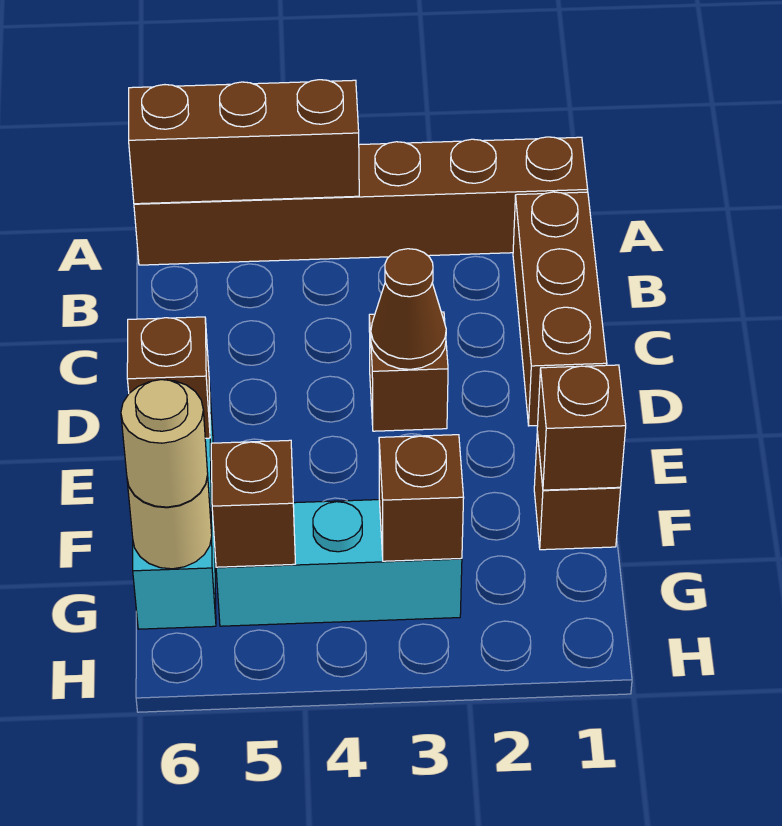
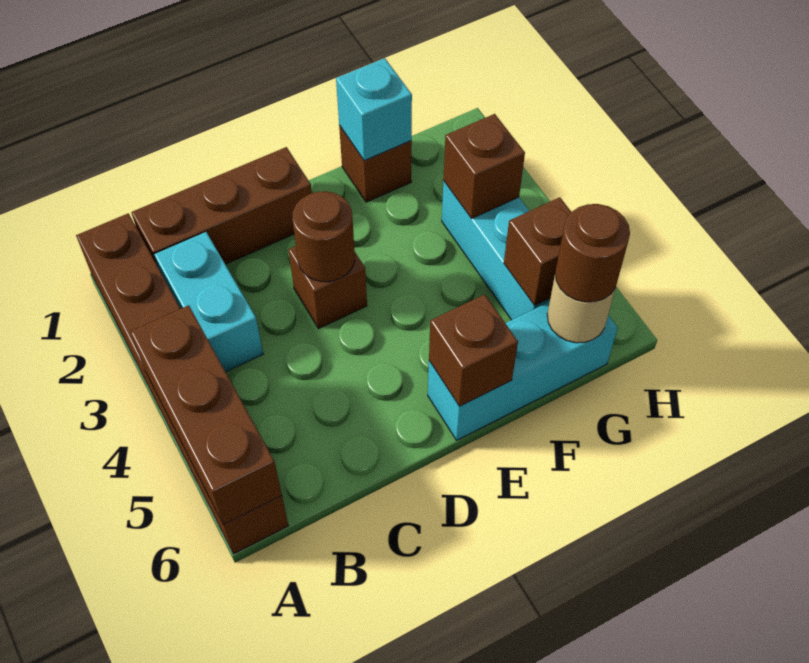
none -> cyan 1x2 brick [154,232,263,372]
brown 1x1 cone [371,249,446,369] -> brown 1x1 round brick [292,191,355,282]
brown 1x1 brick [537,365,626,490] -> cyan 1x1 brick [336,58,412,161]
tan 1x1 round brick [121,380,208,507] -> brown 1x1 round brick [555,204,630,302]

